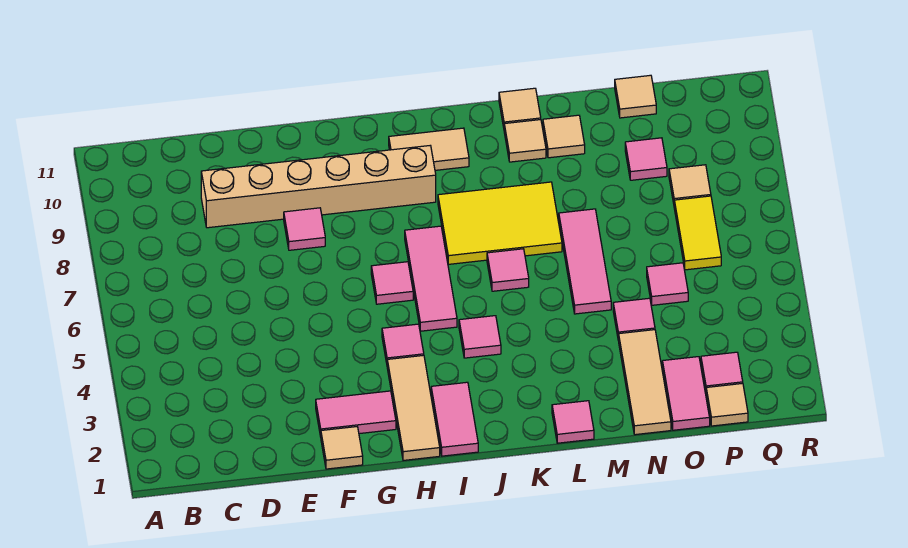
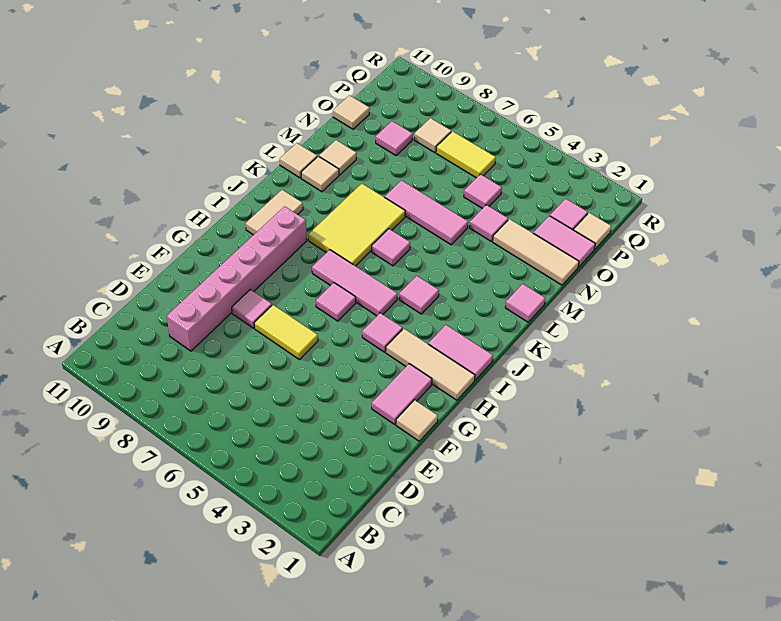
tan 1x6 brick [201,146,436,228] -> pink 1x6 brick [167,206,307,351]
none -> yellow 1x2 tile [254,305,318,360]

